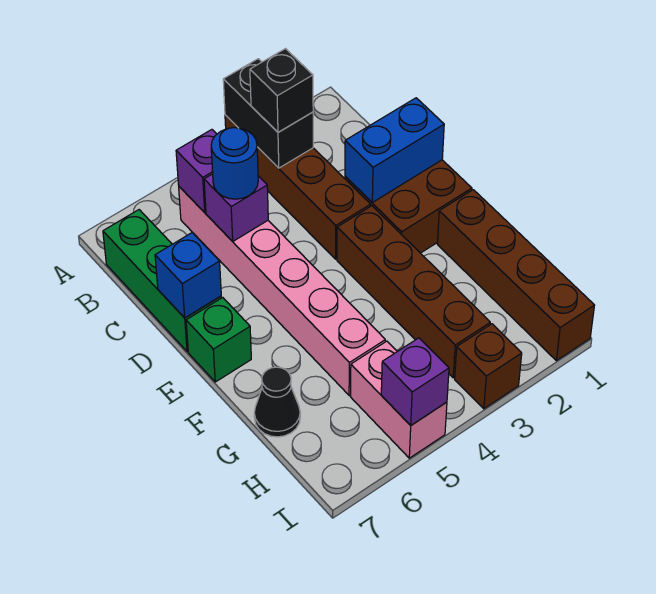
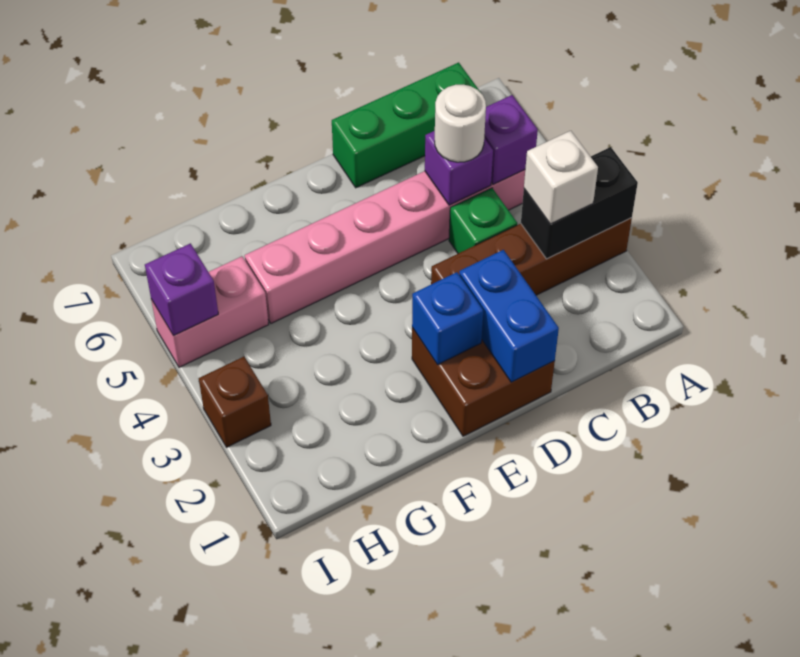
black 1x1 brick [250,49,313,132] -> white 1x1 brick [524,131,598,224]
blue 1x1 round brick [211,128,258,199] -> white 1x1 round brick [435,85,486,162]
blue 1x1 brick [155,233,221,318] -> blue 1x1 brick moved to [412,272,483,365]
brown 1x4 brick [337,206,490,378] -> none
green 1x1 brick [186,298,251,382] -> green 1x1 brick moved to [449,188,517,253]
brown 1x4 brick [437,190,595,361] -> none
black 1x1 cone [254,367,300,437] -> none

